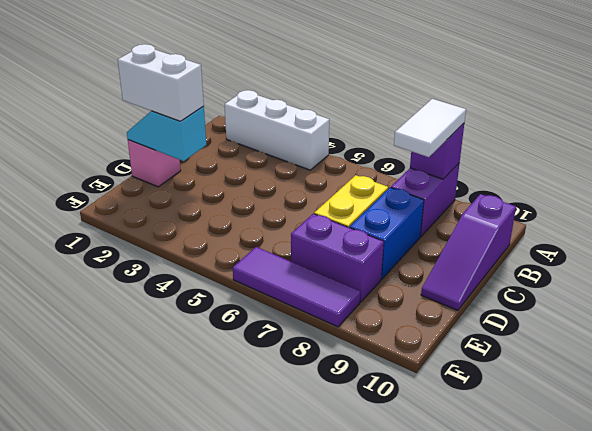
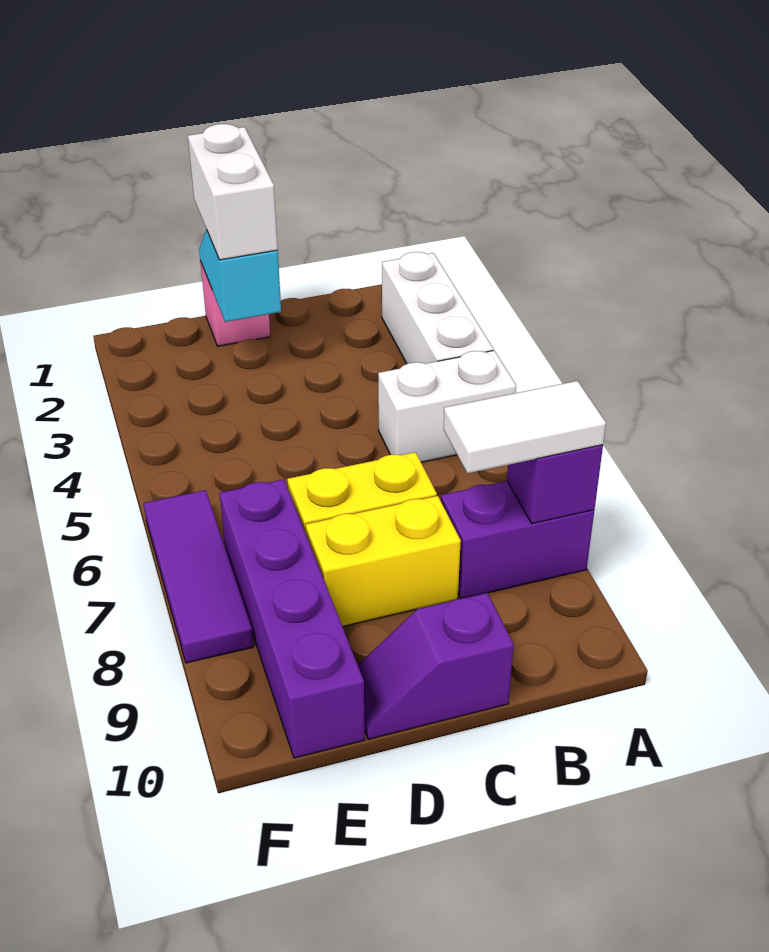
none -> white 1x2 brick [378,350,516,462]
purple 1x3 slope [421,194,516,310] -> purple 1x2 slope [358,593,514,739]
blue 1x2 brick [350,188,424,279] -> yellow 1x2 brick [306,496,461,627]
purple 1x2 brick [291,214,384,302] -> purple 1x4 brick [220,479,365,758]

